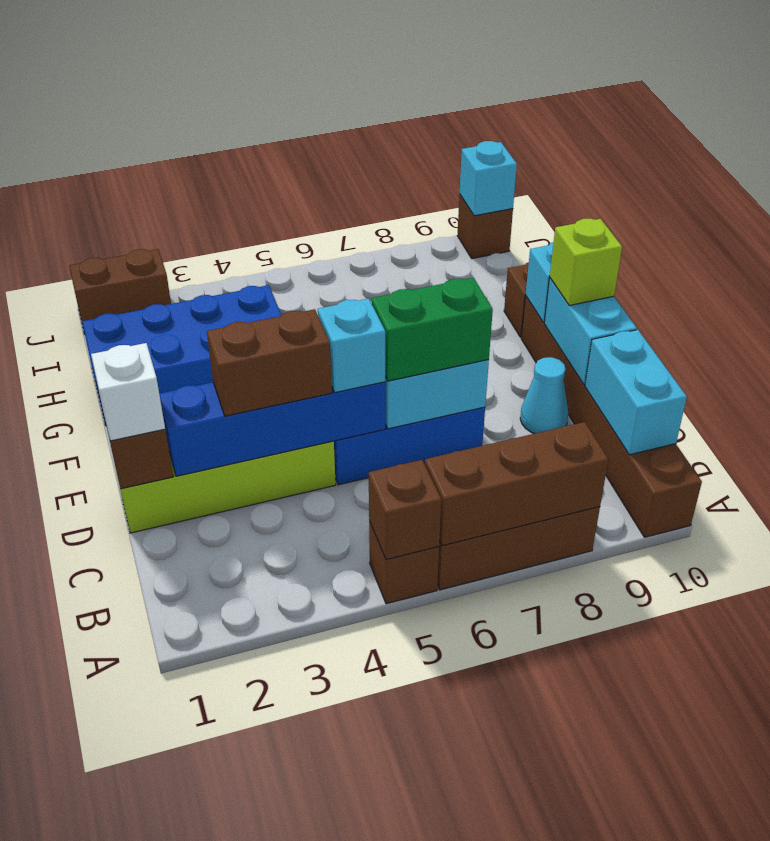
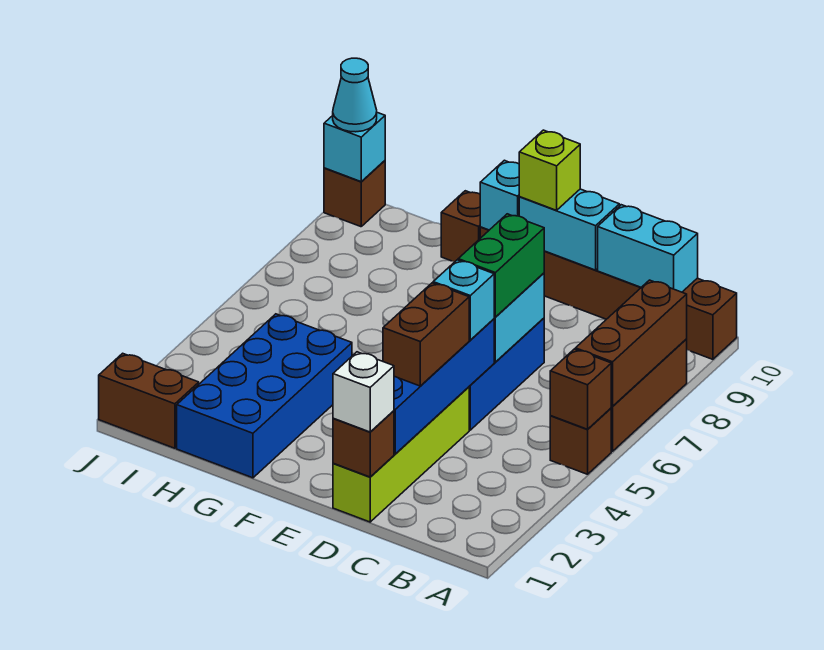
cyan 1x1 cone [520,357,568,434] -> cyan 1x1 cone moved to [333,58,377,132]
brown 1x2 brick [69,249,171,334] -> brown 1x2 brick turned to [99,353,199,448]

